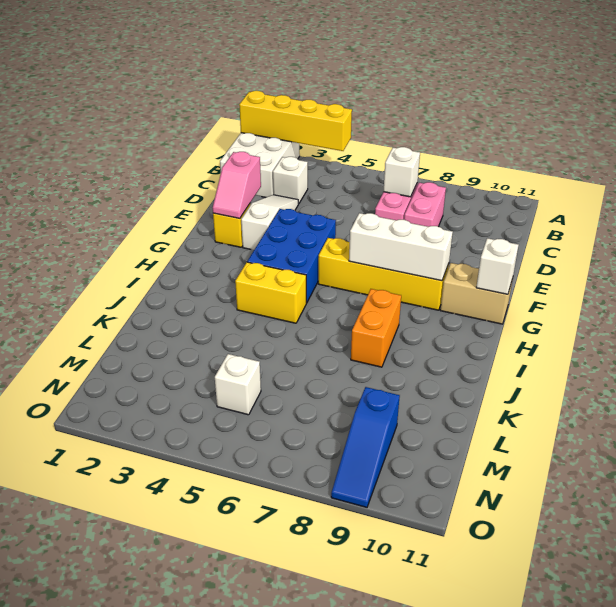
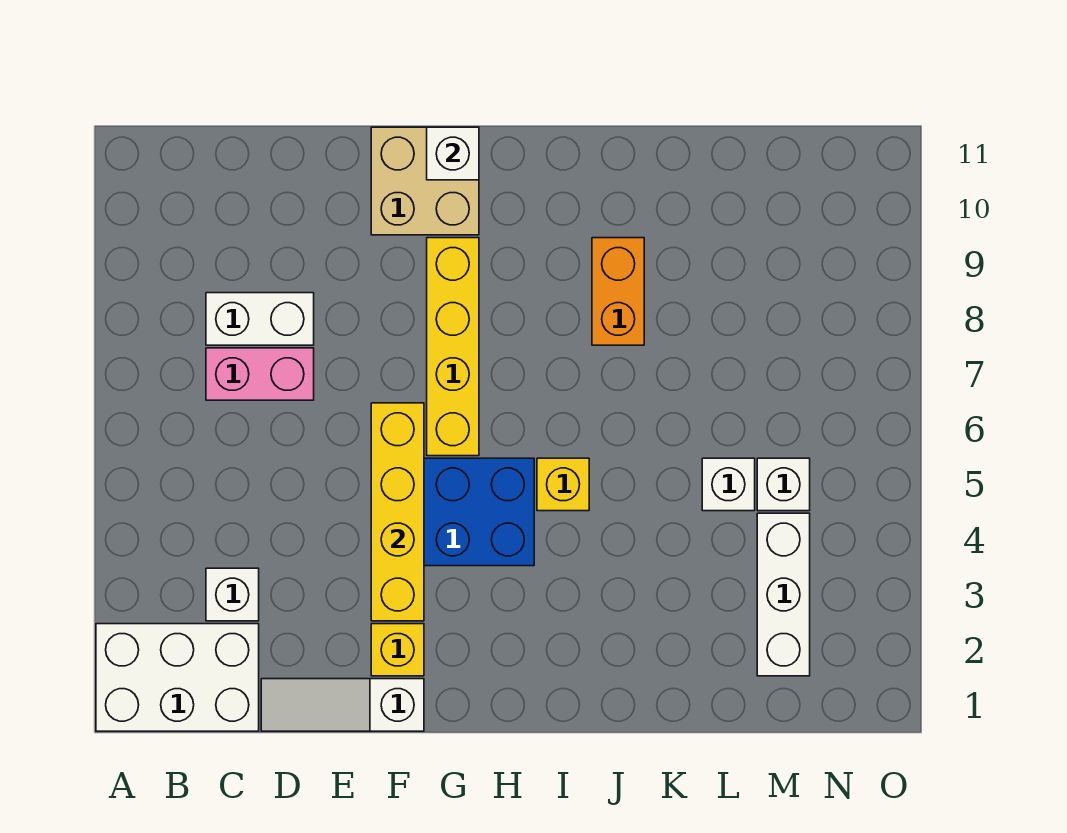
yellow 1x4 brick [239,91,352,151] -> yellow 1x4 brick moved to [371,403,424,621]
white 1x1 brick [383,147,420,197] -> white 1x1 brick moved to [702,458,755,511]
pink 1x2 brick [404,182,446,227] -> white 1x2 brick [206,293,314,345]
white 1x3 slope [241,195,298,250] -> white 1x3 slope moved to [261,679,424,731]
pink 1x2 slope [213,152,261,218] -> none
white 1x3 brick [349,213,453,281] -> white 1x3 brick moved to [757,513,810,676]
tan 1x2 brick [440,263,513,324] -> tan 2x2 brick [371,127,479,235]
yellow 1x2 brick [235,262,306,323] -> yellow 1x1 brick [537,458,589,511]
orange 1x2 brick [351,289,401,367] -> orange 1x2 brick turned to [592,238,644,345]
blue 1x3 slope [331,387,400,507] -> none

